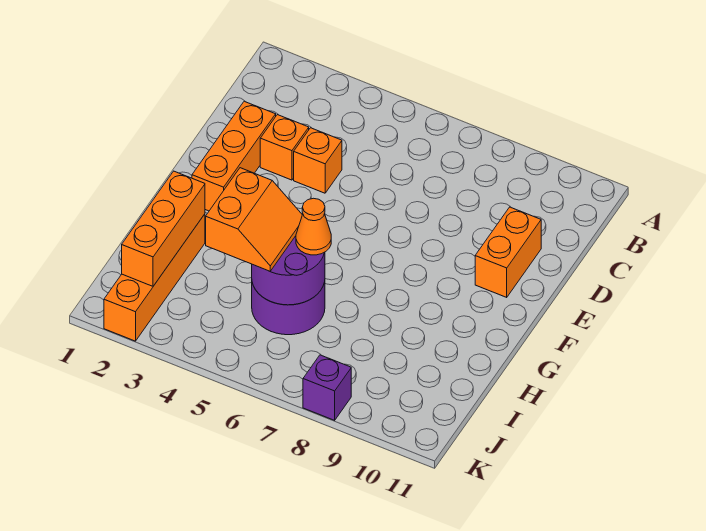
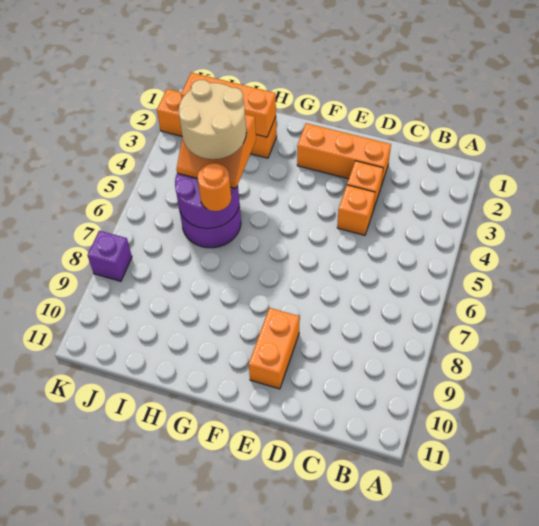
orange 1x2 brick [475,207,541,297] -> orange 1x2 brick turned to [249,308,299,389]
none -> tan 2x2 round brick [179,80,246,159]
orange 1x1 cone [296,198,331,255] -> orange 1x1 round brick [197,163,231,211]

